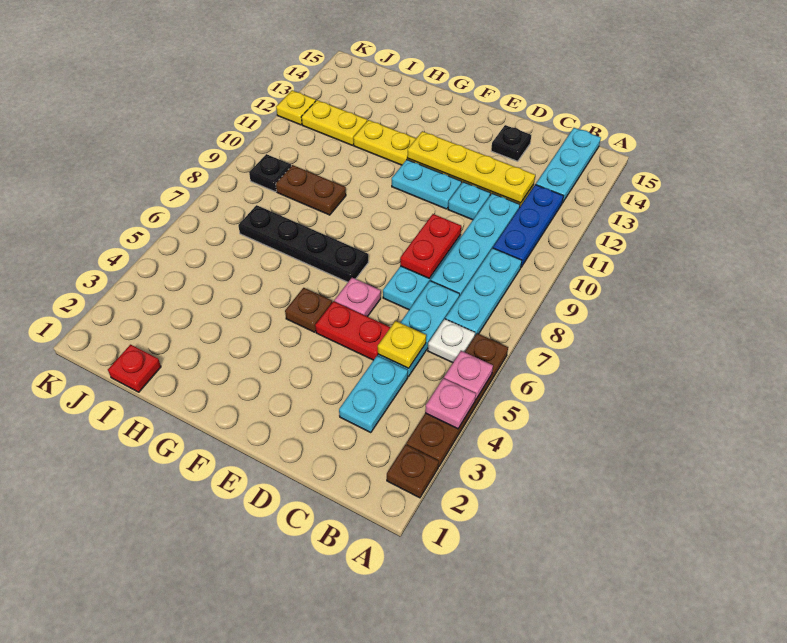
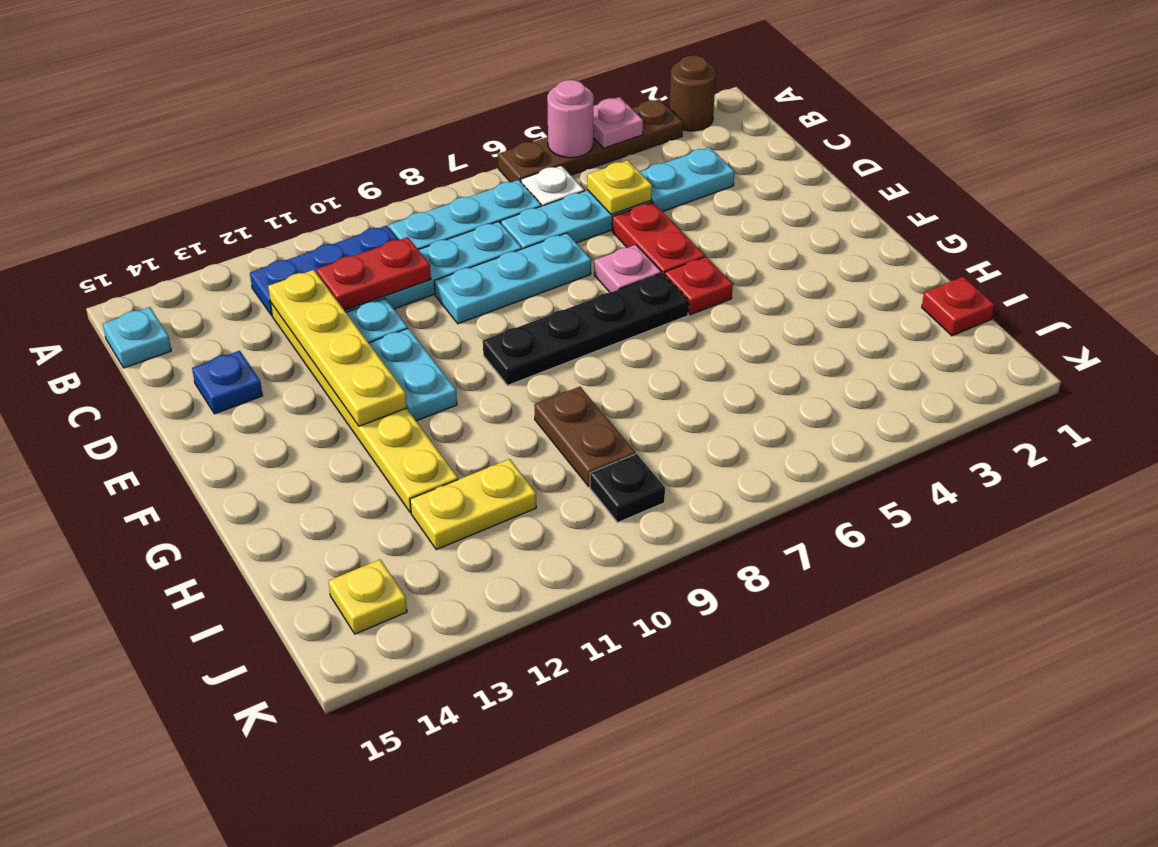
brown 1x1 plate [387,444,439,498] -> brown 1x1 round brick [670,56,716,131]
pink 1x1 plate [444,351,493,400] -> pink 1x1 round brick [547,80,594,158]
cyan 1x3 plate [536,128,601,203] -> cyan 1x1 plate [103,307,171,368]
red 1x2 plate [400,214,461,278] -> red 1x2 plate moved to [316,237,431,310]
black 1x1 plate [491,125,531,161] -> blue 1x1 plate [192,351,263,414]
brown 1x1 plate [285,288,332,332] -> red 1x1 plate [665,257,733,315]
black 1x4 plate [238,205,368,282] -> black 1x4 plate turned to [483,273,689,386]
yellow 1x2 plate [301,100,367,145] -> yellow 1x2 plate turned to [410,459,536,550]
yellow 1x1 plate [276,90,316,125] -> yellow 1x1 plate moved to [328,560,407,634]

